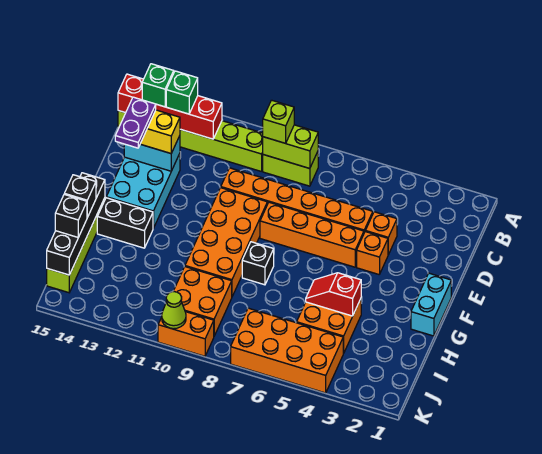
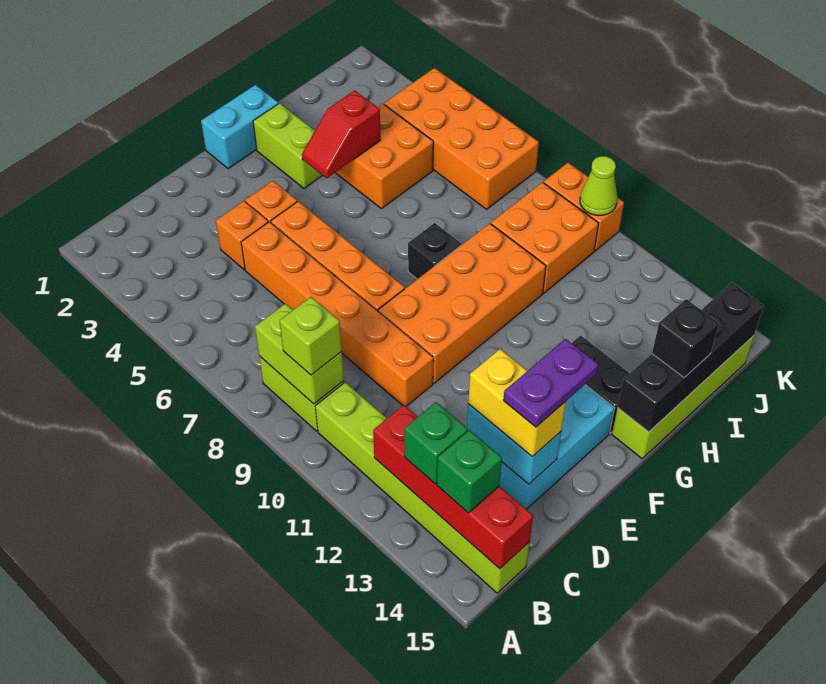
none -> lime 1x2 brick [253,103,323,188]
red 1x2 slope [306,273,361,316] -> red 1x2 slope turned to [302,91,380,178]
black 1x1 brick [55,194,87,237] -> none

